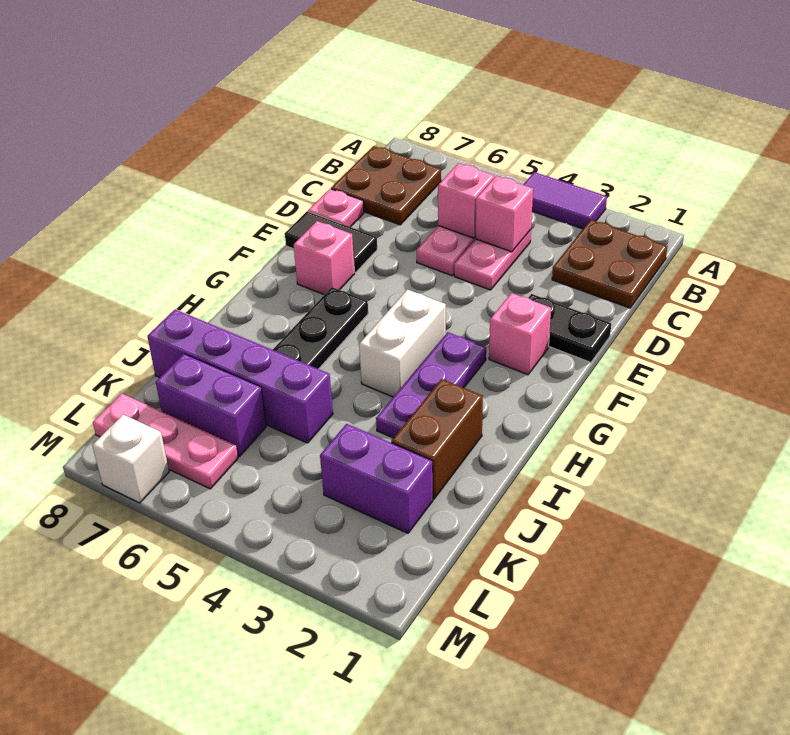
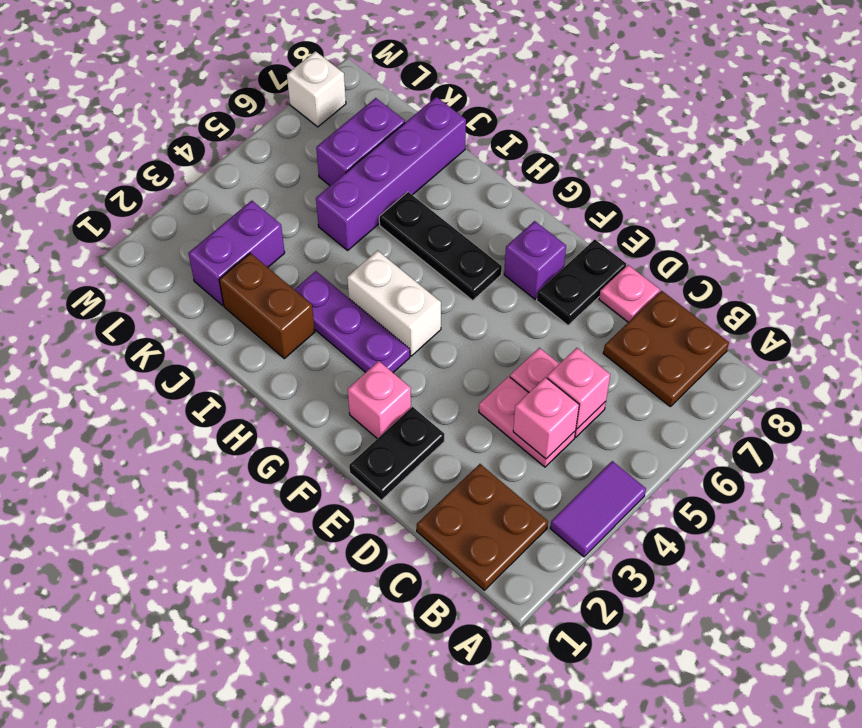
black 1x2 tile [285,211,377,272] -> black 1x2 plate [537,239,626,325]
pink 1x1 brick [294,221,355,295] -> purple 1x1 brick [504,221,566,299]
pink 1x3 plate [93,394,238,489] -> none

